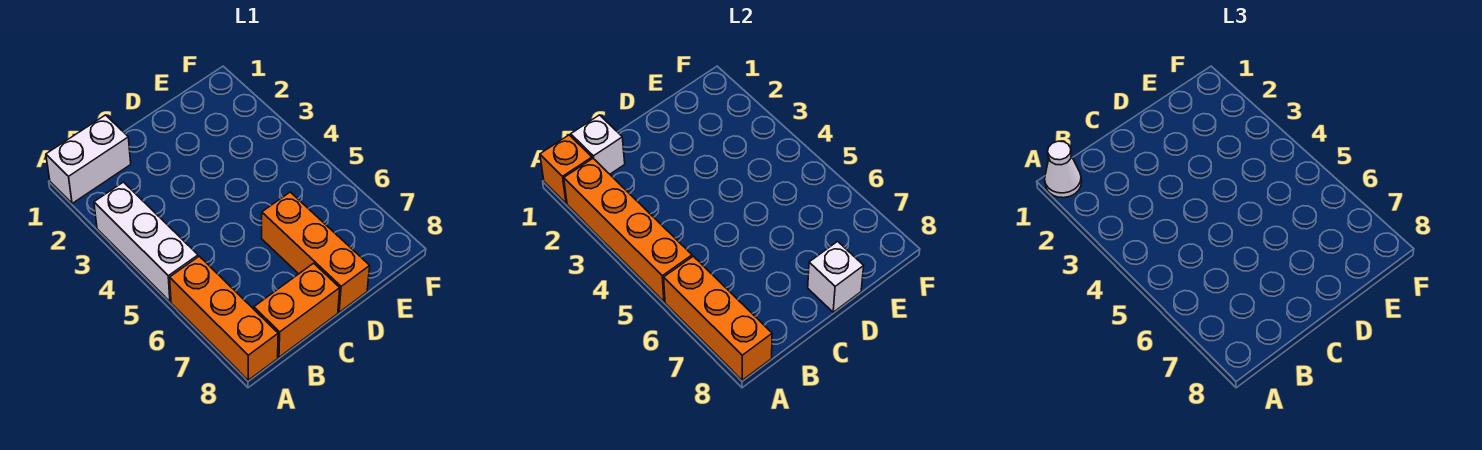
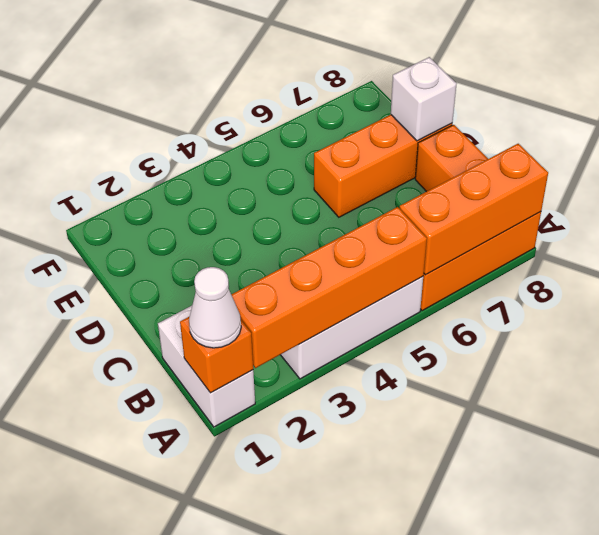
white 1x1 brick [571,115,625,174] -> none

